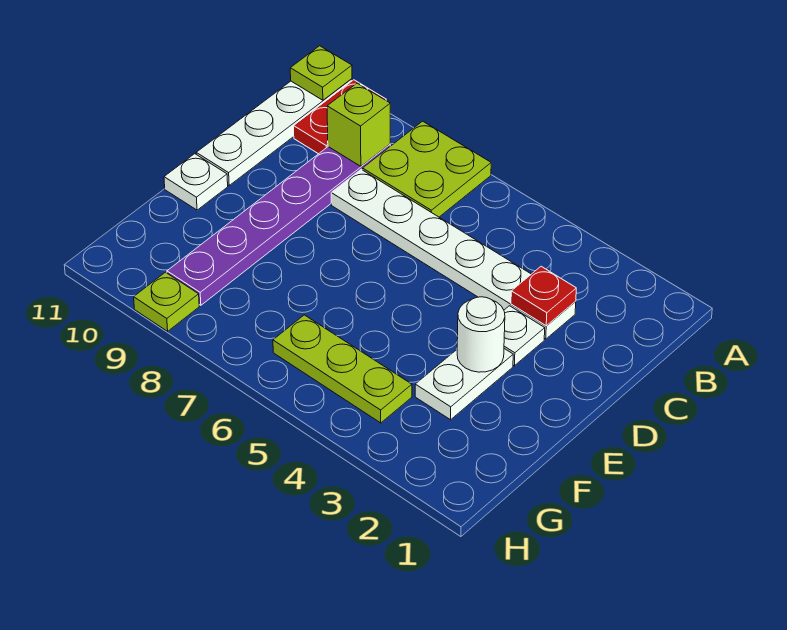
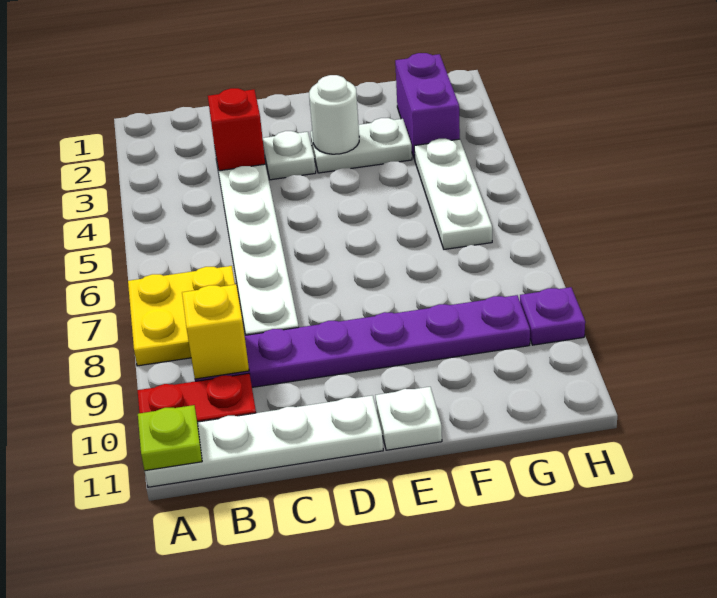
lime 2x2 plate [363,121,491,217] -> yellow 2x2 plate [128,266,235,366]
lime 1x1 brick [327,83,390,166] -> yellow 1x1 brick [182,284,249,379]
red 1x1 plate [511,266,576,326] -> red 1x1 brick [208,88,265,171]
none -> purple 1x2 brick [395,53,460,159]
lime 1x3 plate [273,315,412,423] -> white 1x3 plate [414,139,492,249]
lime 1x1 plate [134,272,199,331] -> purple 1x1 plate [520,287,585,345]

